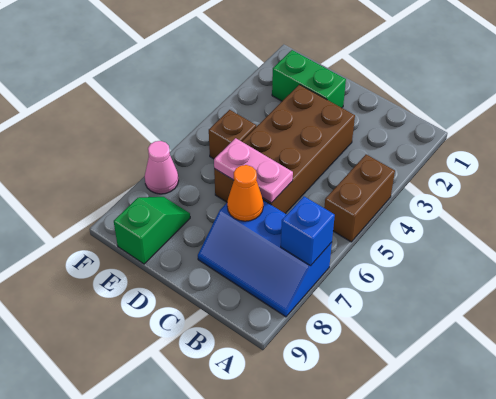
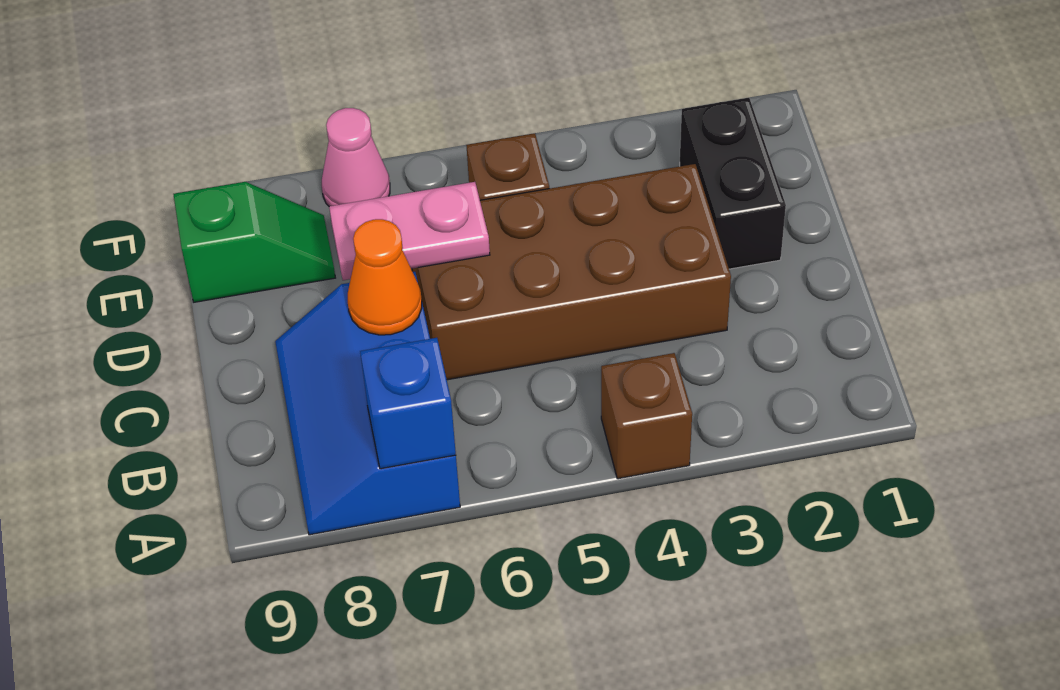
brown 1x2 brick [324,154,395,242] -> brown 1x1 brick [601,353,692,479]
pink 1x2 plate [214,138,293,203] -> pink 1x2 plate turned to [329,182,490,280]
green 1x2 brick [272,50,346,108] -> black 1x2 brick [680,98,786,269]

